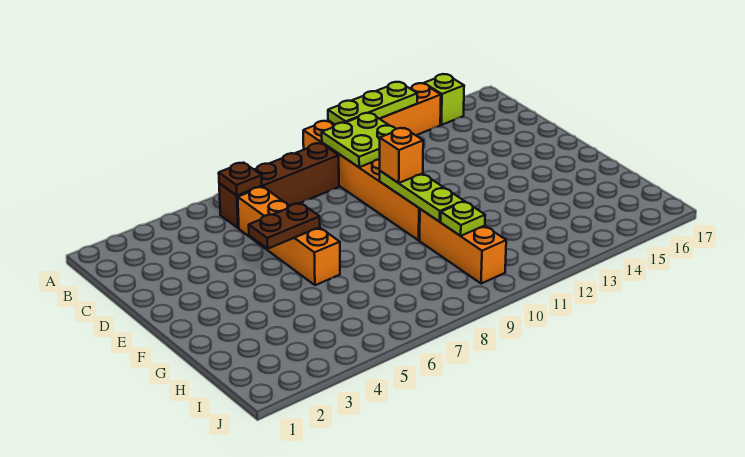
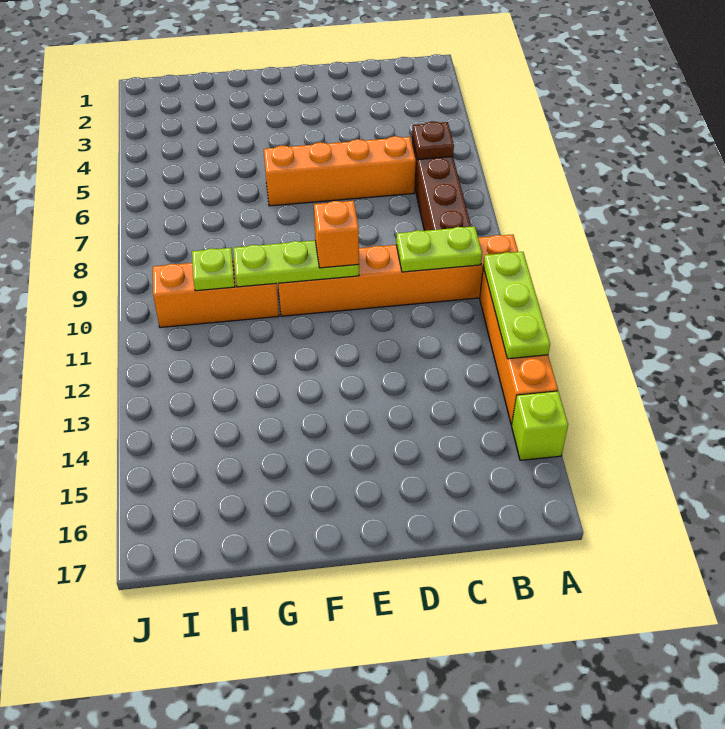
lime 2x2 plate [322,113,395,167] -> lime 1x2 plate [396,226,482,272]
brown 1x2 plate [249,203,320,249] -> none

